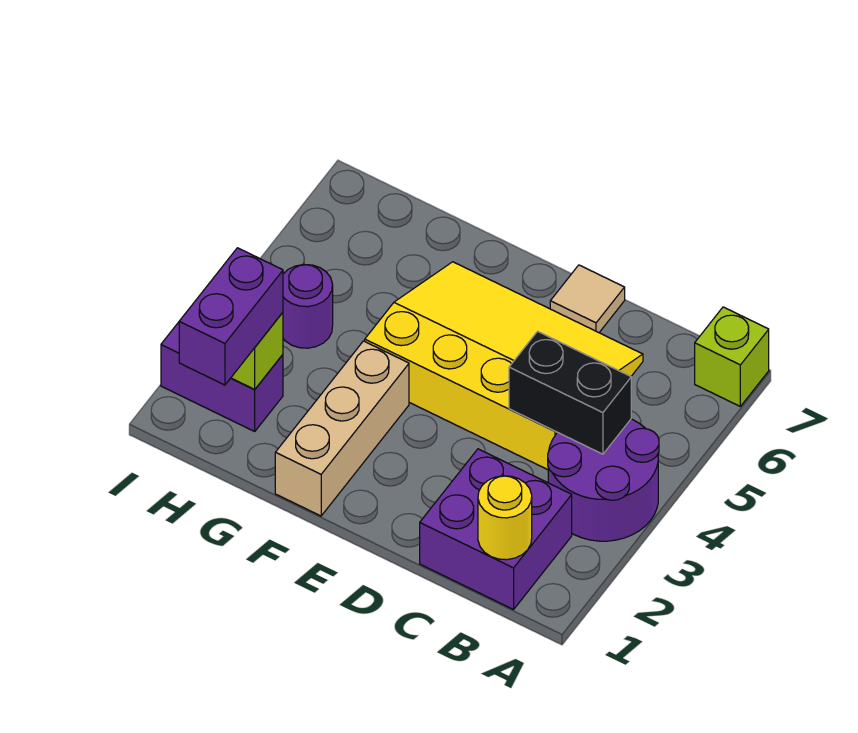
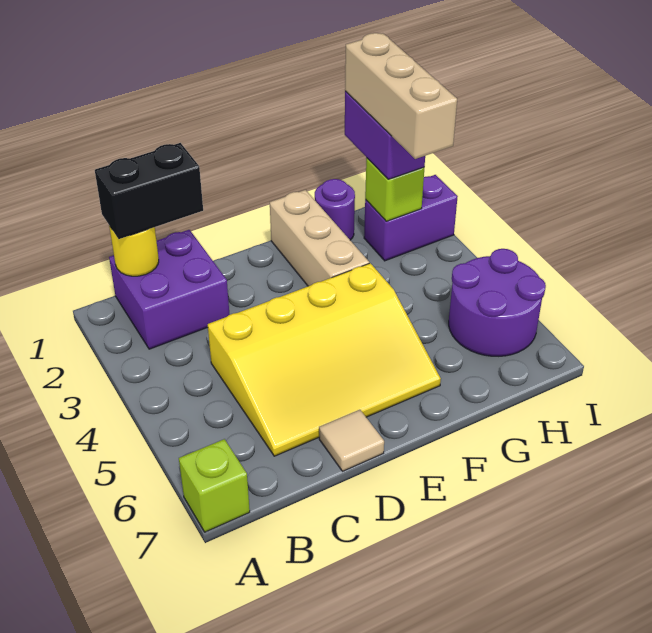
purple 2x2 round brick [548,419,659,541] -> purple 2x2 round brick moved to [449,249,546,356]
black 1x2 brick [509,331,631,454] -> black 1x2 brick moved to [95,143,203,239]
none -> tan 1x3 brick [345,33,457,159]
purple 1x1 round brick [283,264,333,348] -> purple 1x1 round brick moved to [315,179,355,240]

